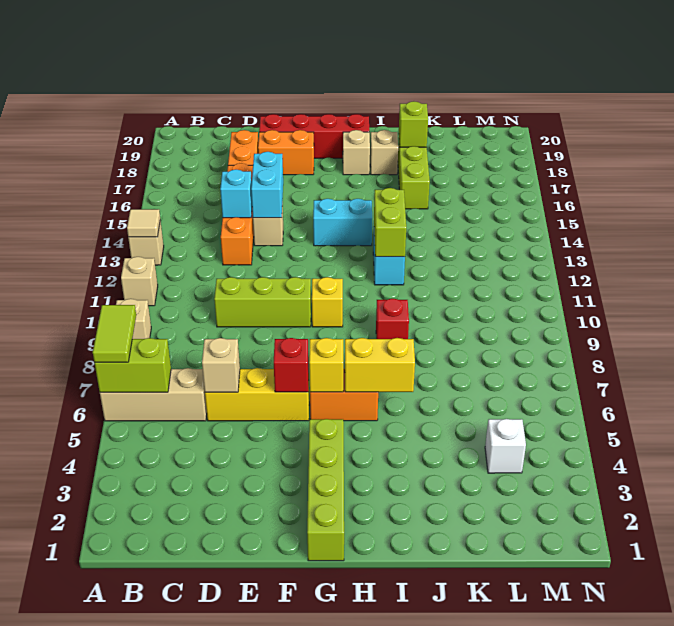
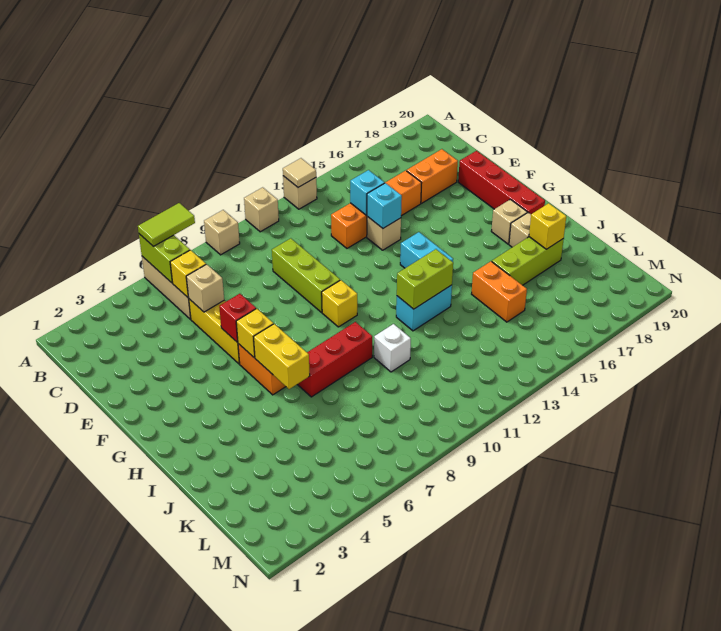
none -> yellow 1x1 brick [170,250,206,297]
cyan 1x2 brick [251,152,283,218] -> cyan 1x1 brick [367,183,402,228]
orange 1x2 brick [258,130,314,175] -> orange 1x2 brick moved to [472,261,527,322]
lime 1x4 brick [307,419,344,561] -> none
red 1x1 brick [376,299,409,339] -> red 1x3 brick [297,322,372,397]
lime 1x1 brick [399,101,428,147] -> yellow 1x1 brick [529,203,566,249]
white 1x1 brick [485,419,526,473] -> white 1x1 brick moved to [374,324,411,372]

